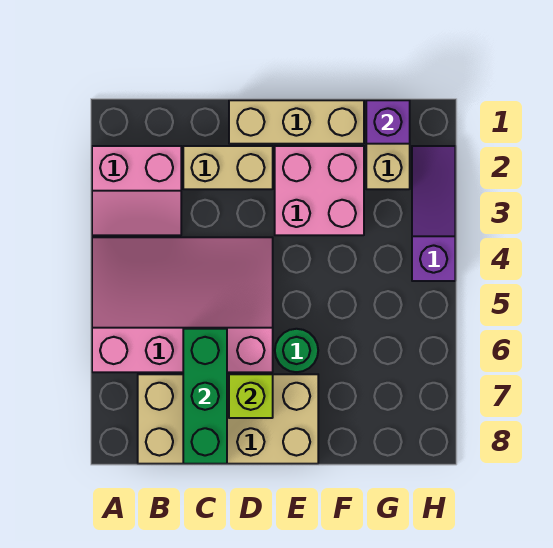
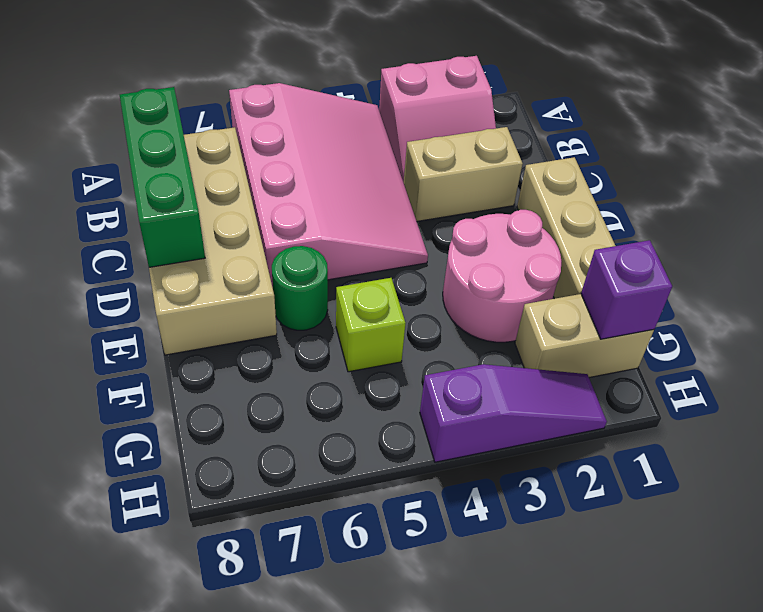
pink 2x2 slope [92,146,181,235] -> pink 2x2 slope turned to [379,56,496,182]
tan 1x2 brick [183,146,273,189] -> tan 1x2 brick turned to [404,127,523,221]
green 1x3 brick [183,329,227,464] -> green 1x3 brick turned to [120,87,205,267]
lime 1x1 brick [229,374,273,418] -> lime 1x1 brick moved to [336,278,405,372]
pink 2x2 brick [275,146,364,235] -> pink 2x2 round brick [443,210,561,342]

